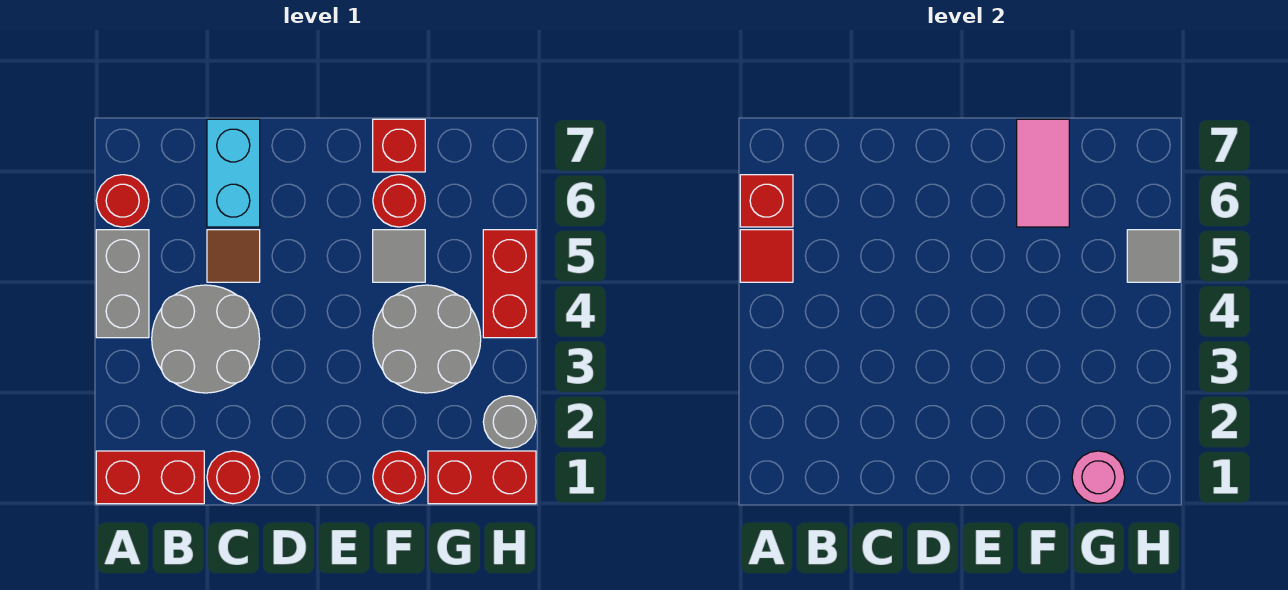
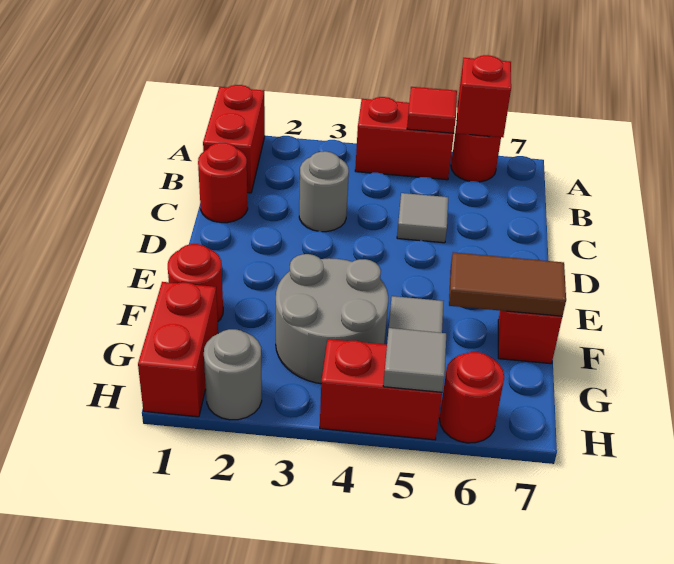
grey 1x2 brick [96,230,149,338] -> red 1x2 brick [355,97,454,180]
grey 2x2 round brick [152,285,260,393] -> grey 1x1 round brick [299,151,349,232]
brown 1x1 tile [207,230,260,282] -> grey 1x1 tile [397,193,448,243]
cyan 1x2 brick [207,119,260,227] -> none
red 1x1 round brick [373,175,425,227] -> red 1x1 round brick moved to [439,352,504,443]
pink 1x2 tile [1017,119,1069,227] -> brown 1x2 tile [449,252,566,316]
pink 1x1 round brick [1072,451,1125,504] -> none

